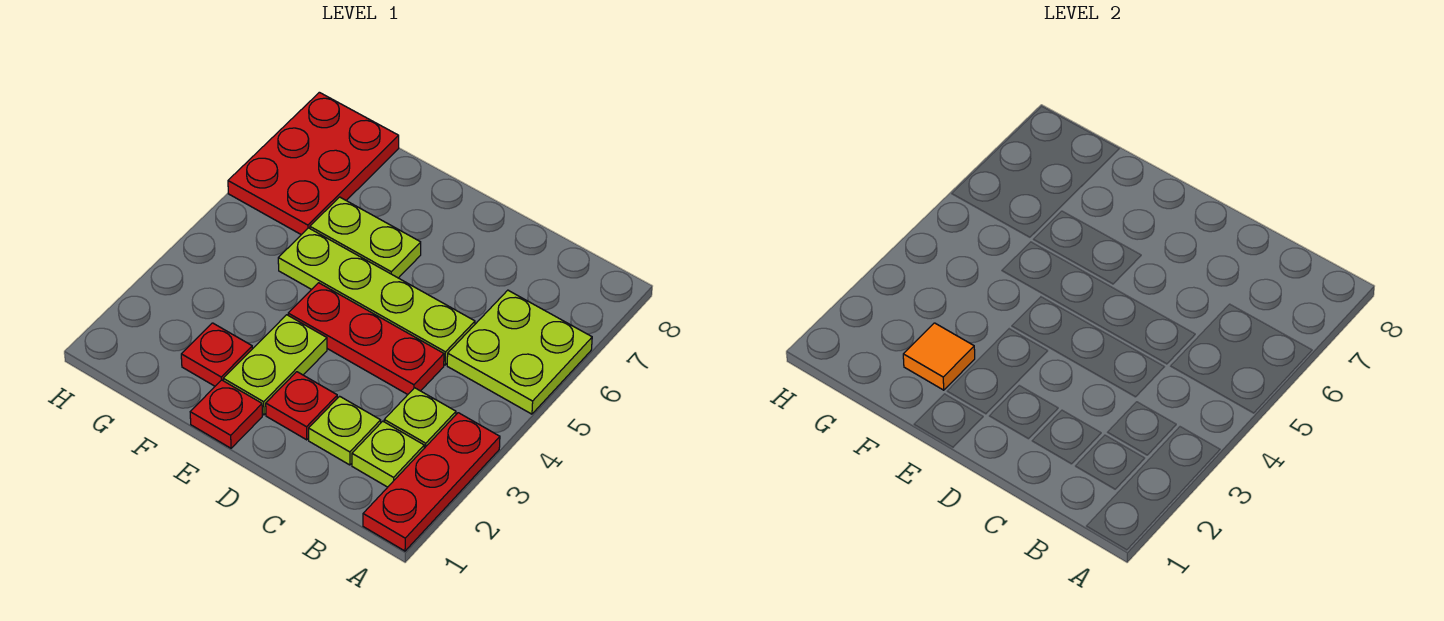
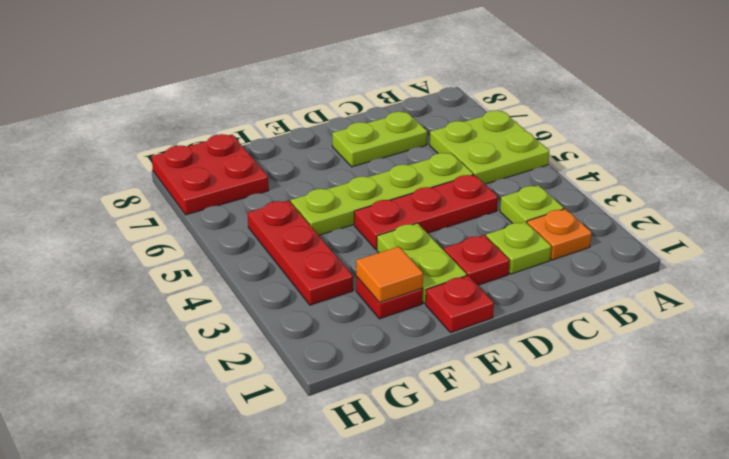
red 1x3 plate [363,413,500,551] -> red 1x3 plate moved to [248,200,353,305]
lime 1x1 plate [352,421,424,487] -> orange 1x1 plate [527,209,592,260]
lime 1x2 plate [310,197,421,278] -> lime 1x2 plate moved to [332,112,427,167]
red 2x3 plate [228,92,399,235] -> red 2x2 plate [151,134,269,215]

